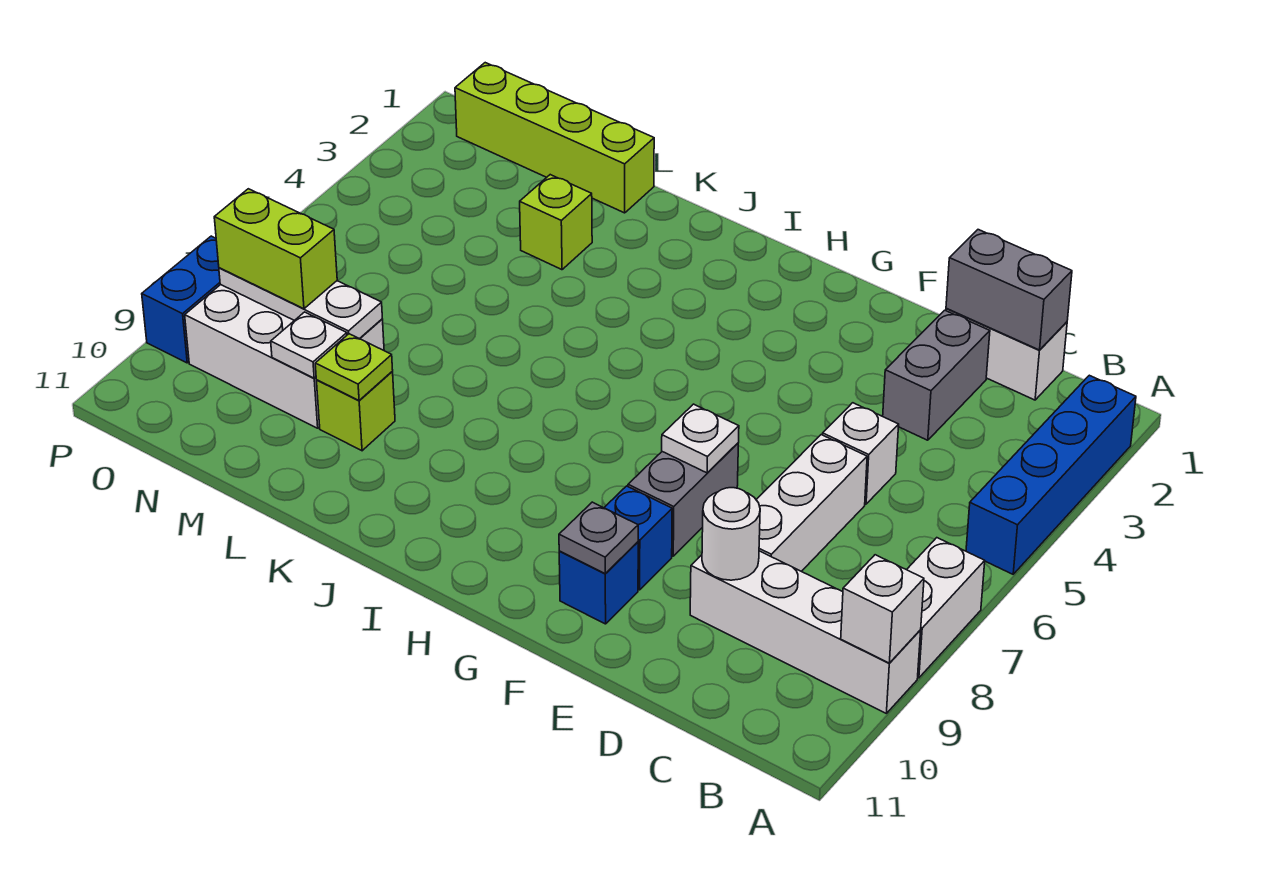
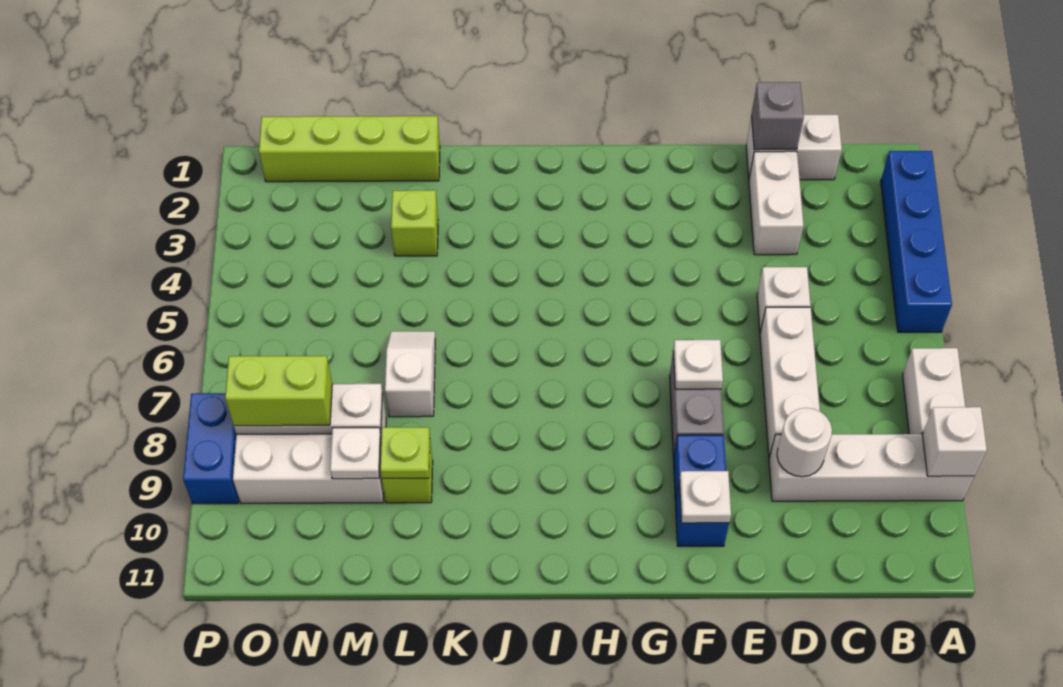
grey 1x2 brick [946,230,1072,350] -> grey 1x1 brick [751,82,804,150]
grey 1x2 brick [883,310,990,440] -> white 1x2 brick [749,151,804,255]
grey 1x1 plate [559,502,638,574] -> white 1x1 plate [679,471,731,523]
none -> white 1x2 slope [385,331,435,417]

